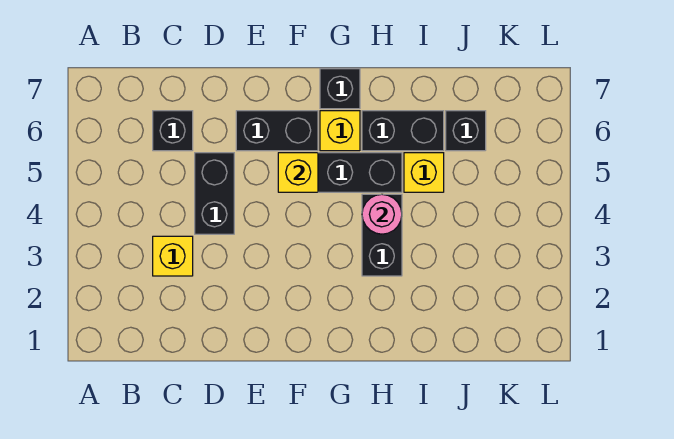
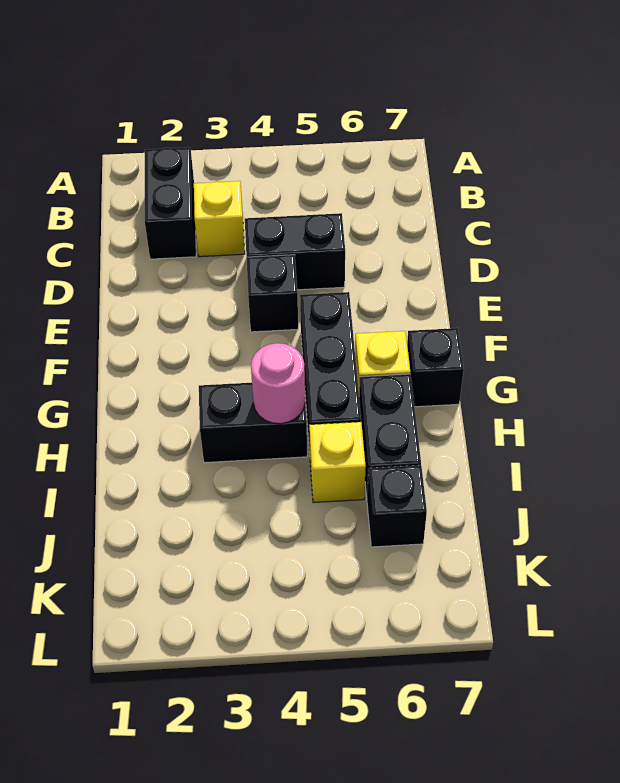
black 1x1 brick [153,111,193,151] -> black 1x1 brick moved to [246,255,298,332]
black 1x2 brick [236,111,318,151] -> black 1x2 brick moved to [145,147,196,259]
yellow 1x1 brick [278,153,318,192] -> none

